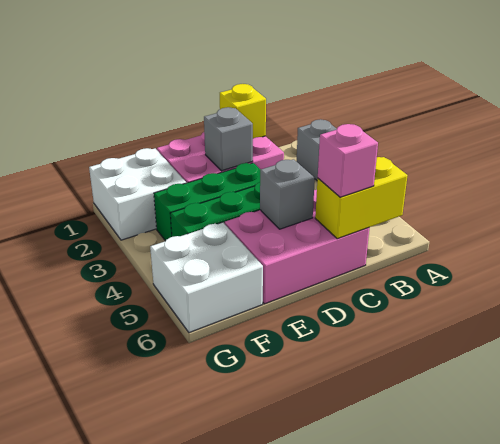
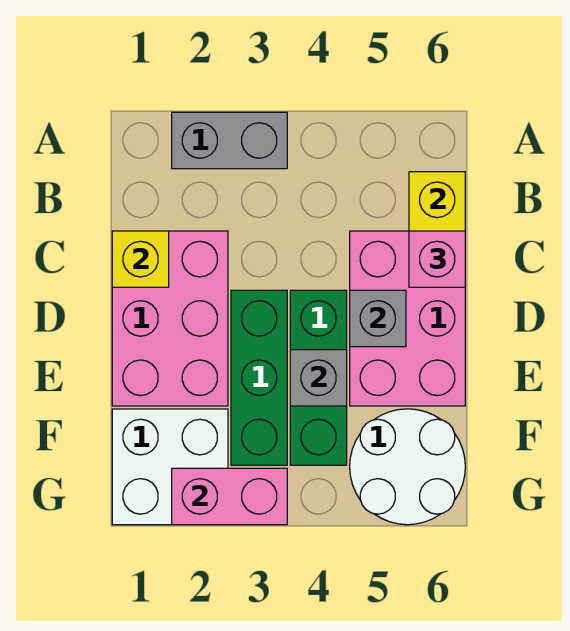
grey 1x1 brick [204,107,253,171] -> grey 1x1 brick moved to [290,350,347,406]
white 2x2 brick [150,222,263,333] -> white 2x2 round brick [350,409,465,525]
none -> pink 1x2 brick [172,468,287,525]

